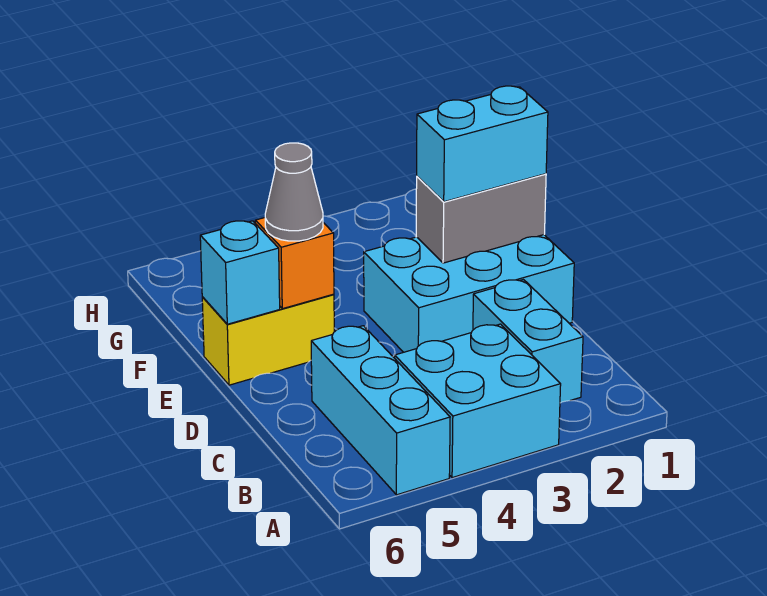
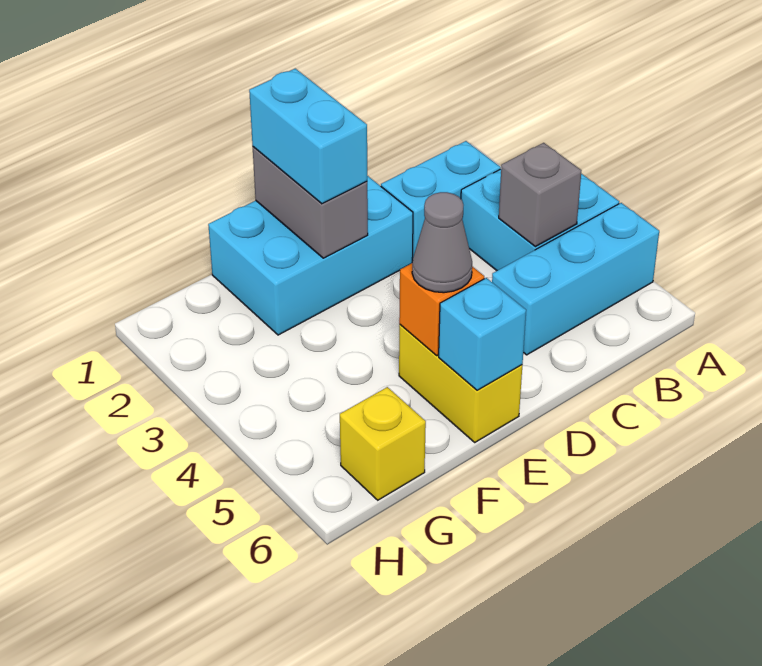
none -> grey 1x1 brick [499,143,582,247]
cyan 2x3 brick [364,235,574,352] -> cyan 2x3 brick turned to [208,176,413,335]
none -> yellow 1x1 brick [340,387,426,500]

